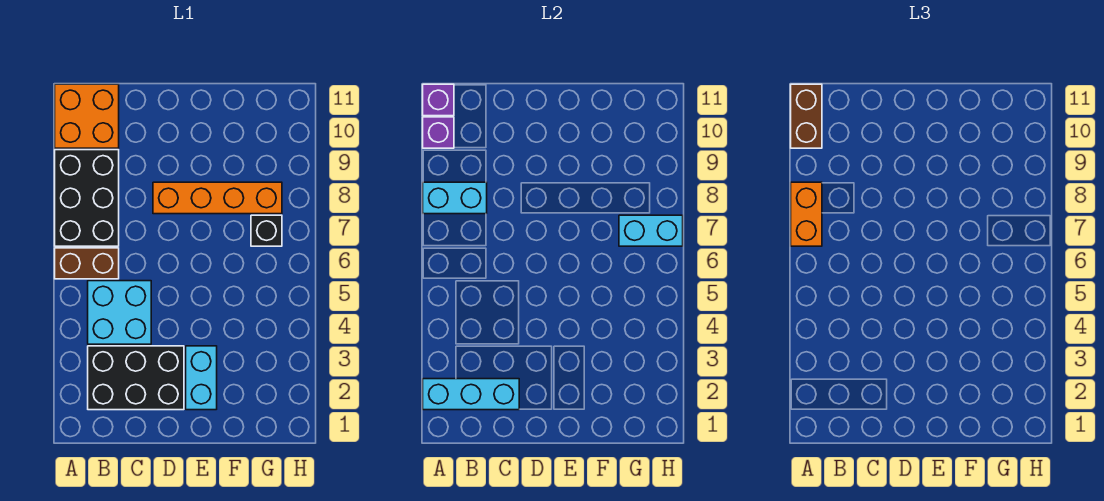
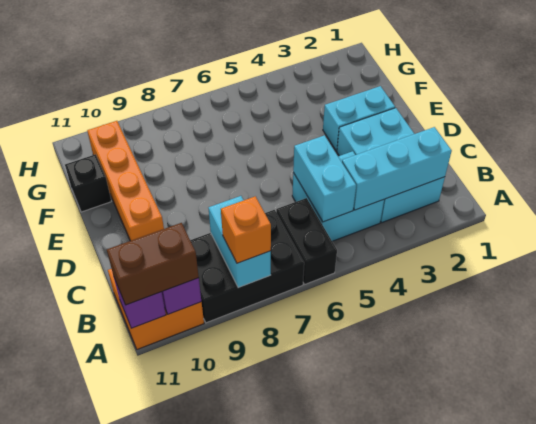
cyan 1x3 brick [423,379,519,410] -> cyan 1x3 brick turned to [342,127,452,210]
brown 1x2 brick [55,248,119,279] -> black 1x2 brick [276,198,337,284]
orange 1x2 brick [791,182,822,246] -> orange 1x1 brick [221,196,271,263]
black 2x3 brick [88,346,184,410] -> cyan 2x3 brick [337,108,445,222]
orange 1x4 brick [153,182,282,214] -> orange 1x4 brick moved to [87,121,164,241]
black 1x1 brick [251,215,282,246] -> black 1x1 brick moved to [65,154,111,212]
cyan 1x2 brick [619,215,683,246] -> cyan 1x2 brick moved to [293,135,356,222]

